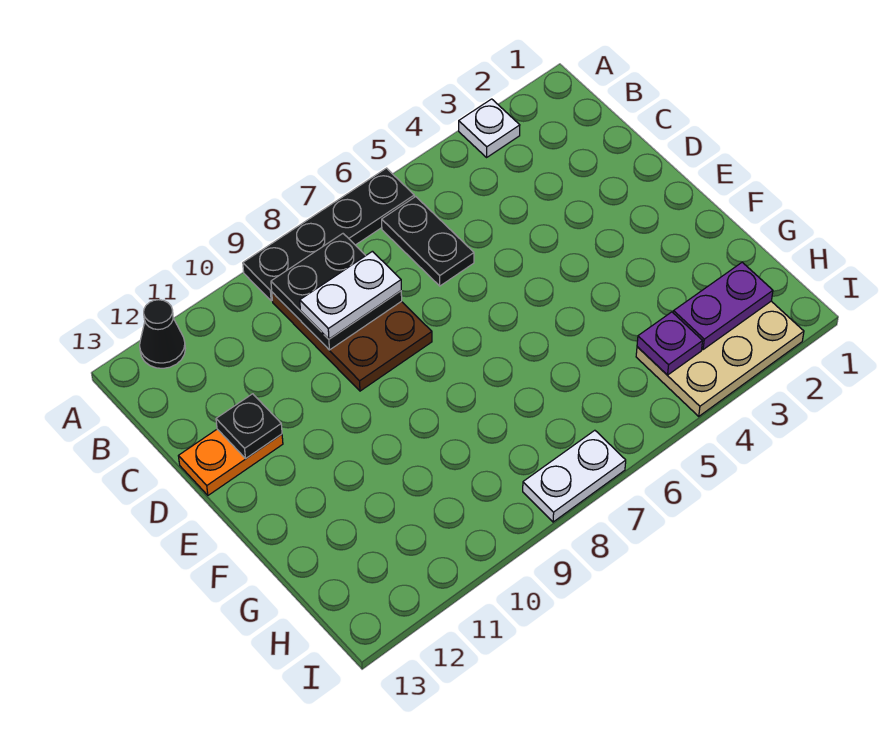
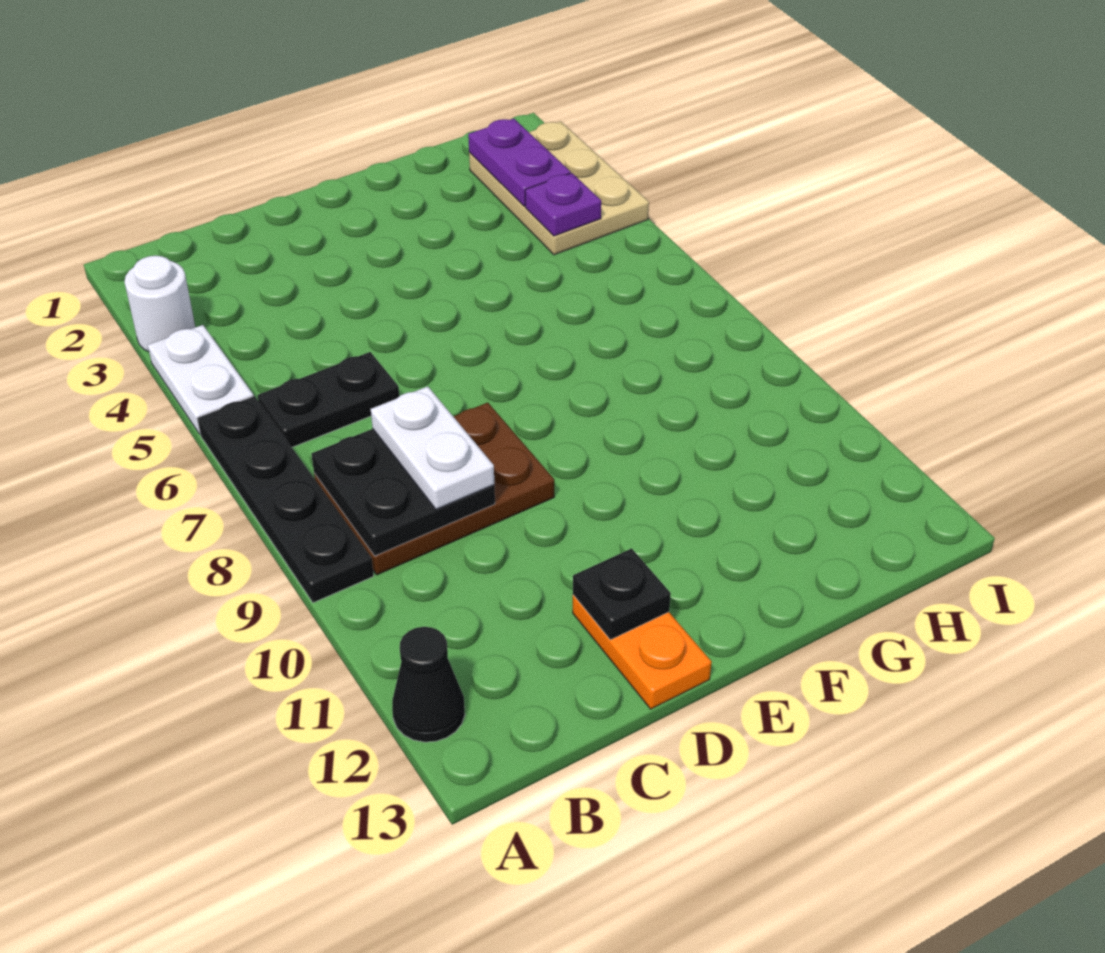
white 1x1 plate [459,99,520,157] -> white 1x1 round brick [125,256,195,352]
white 1x2 plate [523,430,626,522] -> white 1x2 plate moved to [148,325,253,434]

